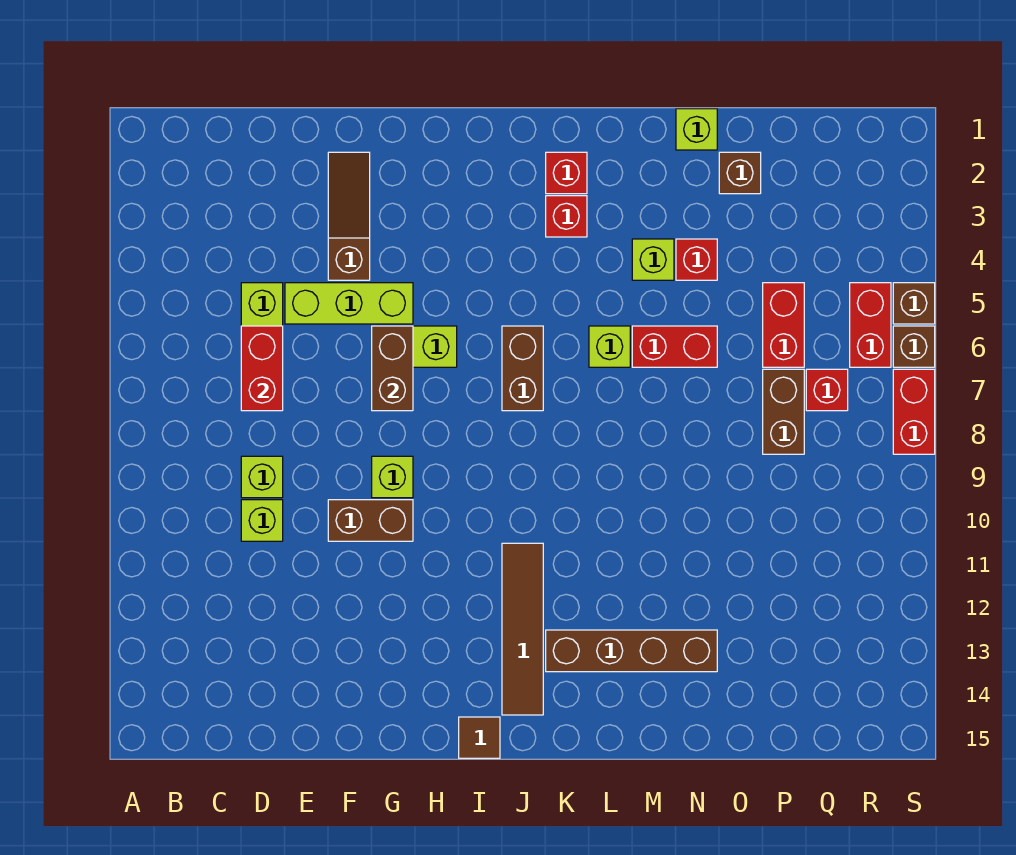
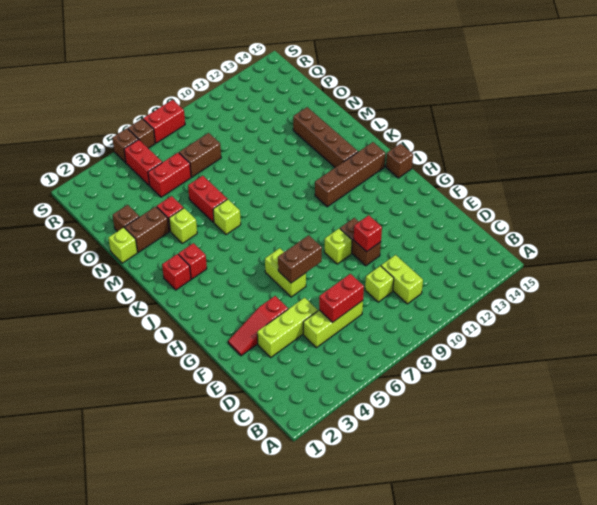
lime 1x1 brick [241,500,283,541] -> lime 1x2 brick [381,255,423,304]
lime 1x3 brick [285,283,413,324] -> lime 1x3 brick turned to [257,298,318,357]
brown 1x3 slope [328,152,370,280] -> red 1x3 slope [228,296,288,356]
brown 1x1 tile [459,717,500,758] -> brown 1x1 brick [386,144,413,178]
brown 1x2 brick [502,326,543,411] -> brown 1x2 brick moved to [125,206,169,252]
brown 1x4 tile [502,543,543,715] -> brown 1x4 brick [315,142,386,207]
red 1x1 brick [806,369,848,411] -> red 1x1 brick moved to [354,215,382,252]
red 1x2 brick [850,283,891,367] -> red 1x2 brick turned to [124,140,162,186]

